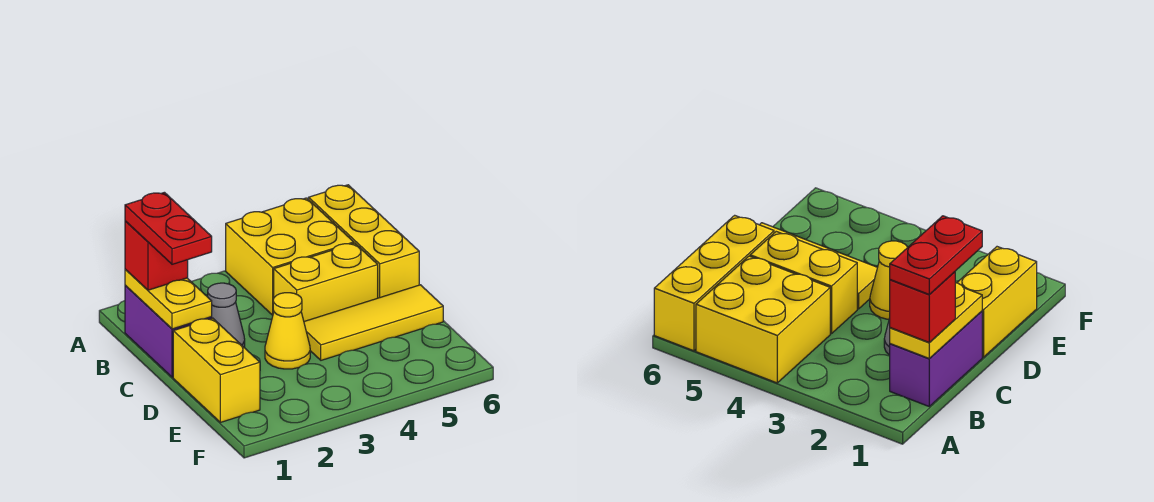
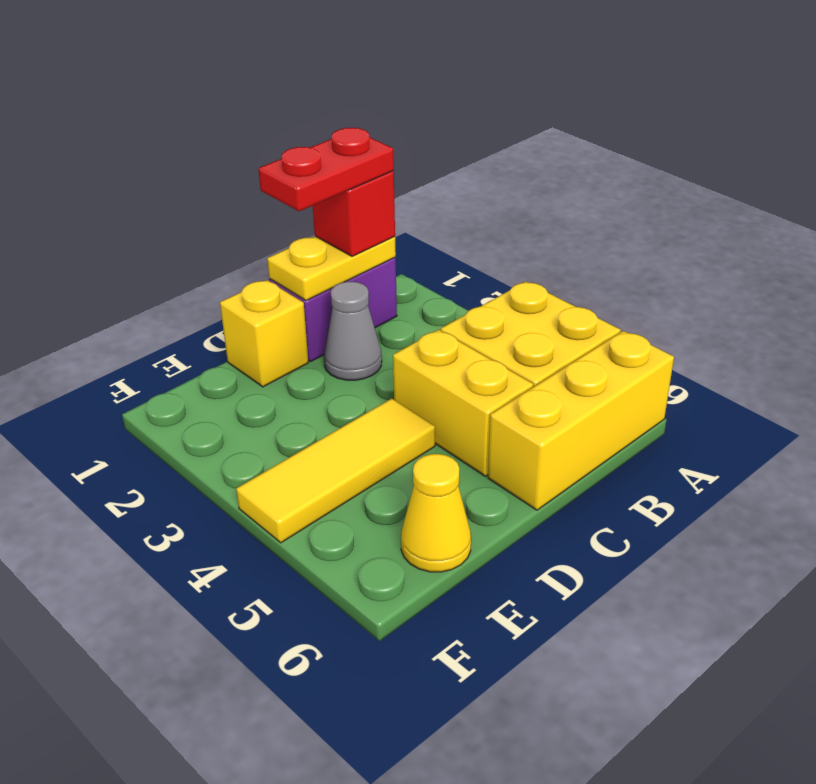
yellow 1x2 brick [173,318,260,422] -> yellow 1x1 brick [220,280,308,387]
yellow 1x1 cone [265,293,310,369] -> yellow 1x1 cone moved to [401,454,471,572]
yellow 1x3 tile [304,285,443,360] -> yellow 1x3 tile turned to [236,398,435,543]

